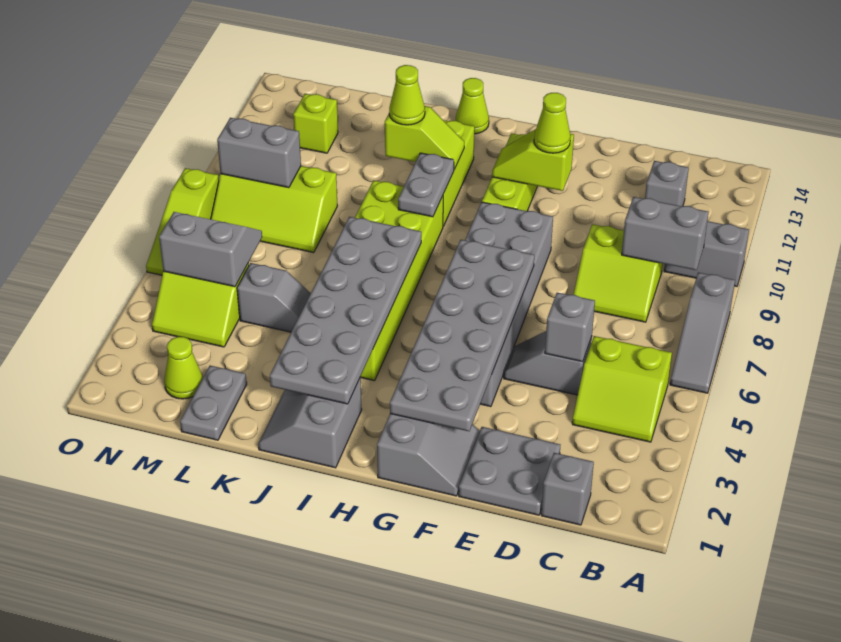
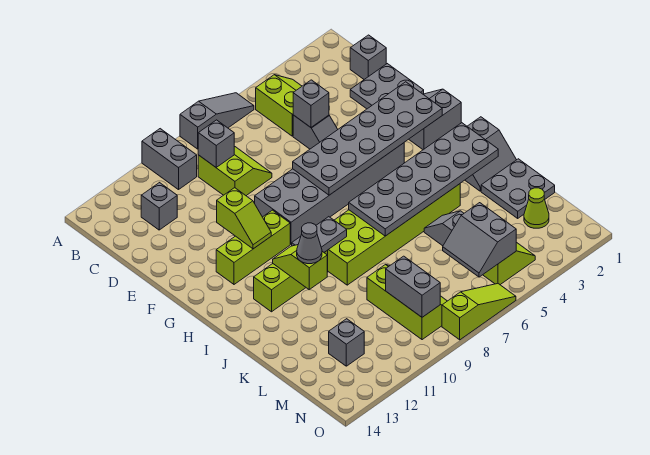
grey 1x2 brick [622,197,708,270] -> grey 1x1 brick [198,120,234,167]
lime 1x1 cone [534,93,571,153] -> none
lime 1x1 cone [456,78,489,134] -> none
lime 1x1 cone [389,65,425,125] -> grey 1x1 cone [297,223,322,264]
grey 1x2 plate [180,366,247,440] -> grey 2x2 plate [481,159,555,218]
lime 1x1 brick [293,94,338,153] -> grey 1x1 brick [329,319,364,366]

